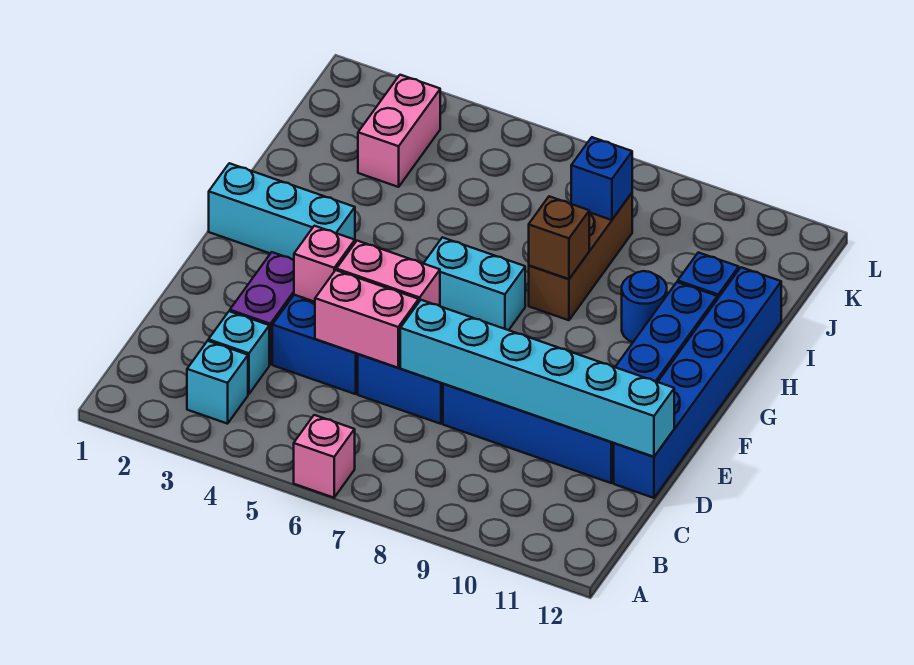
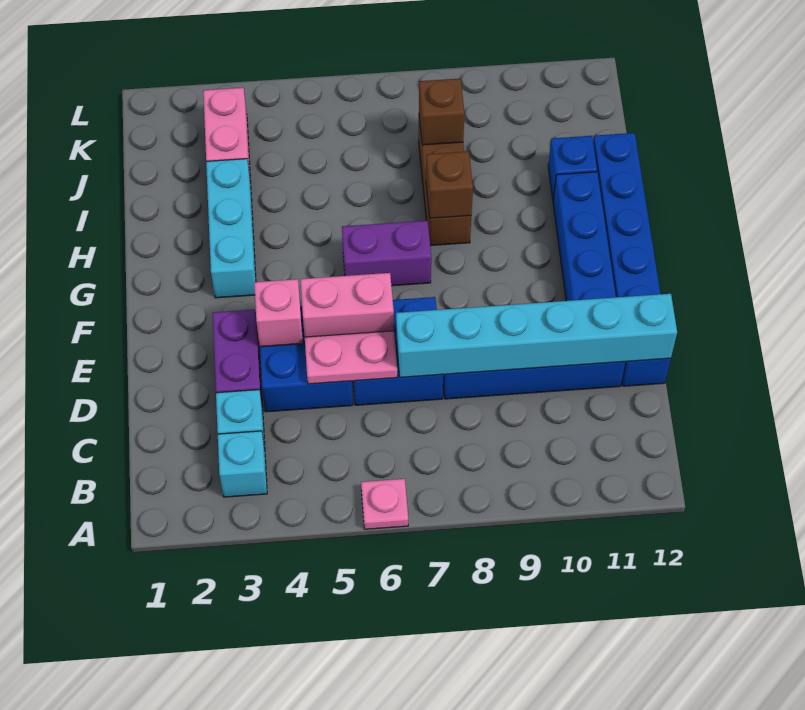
pink 1x1 brick [294,415,355,498] -> pink 1x1 plate [361,479,408,529]
pink 1x2 brick [315,270,419,368] -> pink 1x2 plate [305,331,397,384]
cyan 1x3 brick [209,163,355,260] -> cyan 1x3 brick turned to [206,159,256,298]
cyan 1x2 brick [423,237,525,330] -> purple 1x2 brick [342,221,431,286]
blue 1x1 round brick [622,271,667,342] -> none
blue 1x1 brick [571,137,632,220] -> brown 1x1 brick [419,79,465,145]

